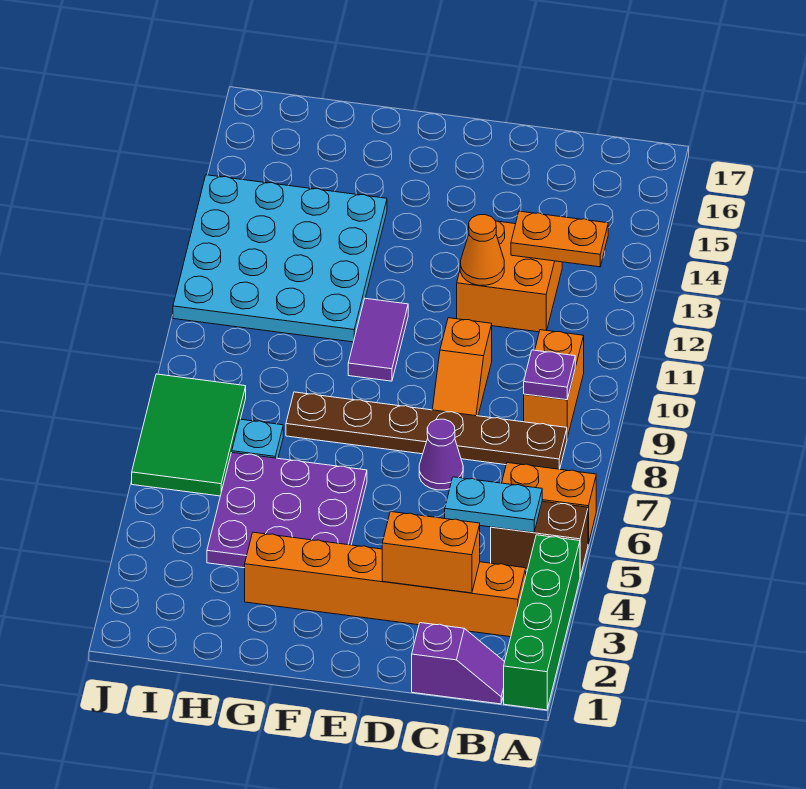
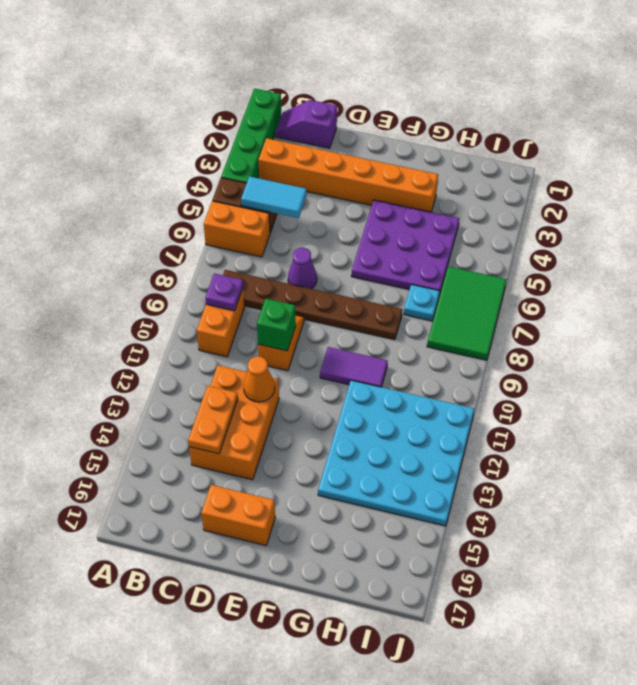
cyan 1x2 plate [445,477,542,532] -> cyan 1x2 tile [241,176,307,218]
orange 1x2 plate [511,211,608,267] -> orange 1x2 plate turned to [188,386,238,454]
orange 1x2 brick [382,512,480,593] -> orange 1x2 brick moved to [201,485,275,545]
orange 2x2 brick [457,221,562,332] -> orange 2x3 brick [189,365,279,480]
none -> green 1x1 brick [257,299,296,351]
purple 1x2 tile [348,298,408,381] -> purple 1x2 tile turned to [320,347,388,387]

